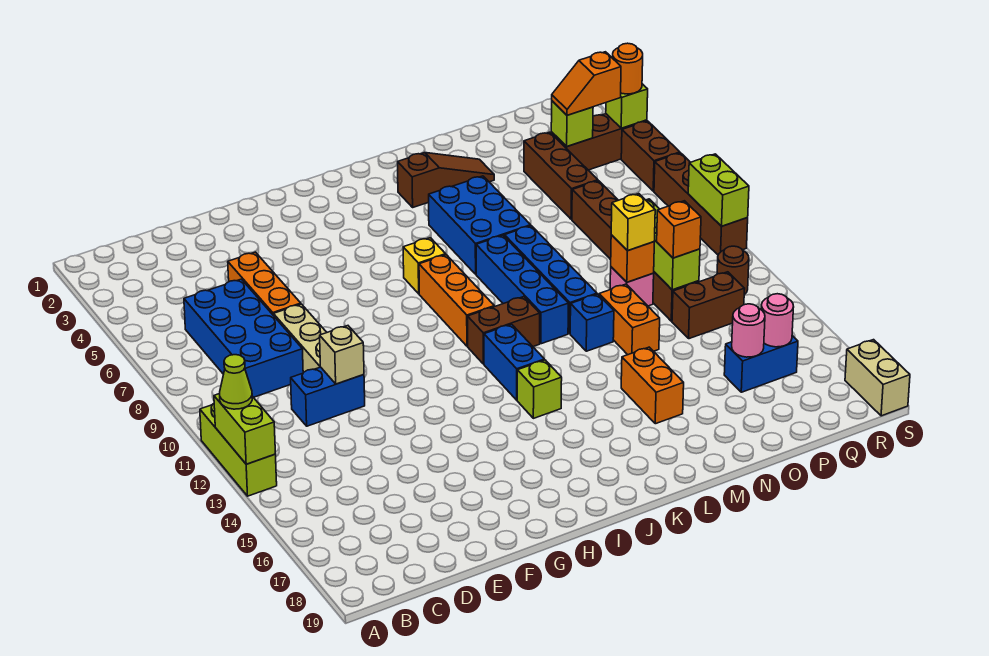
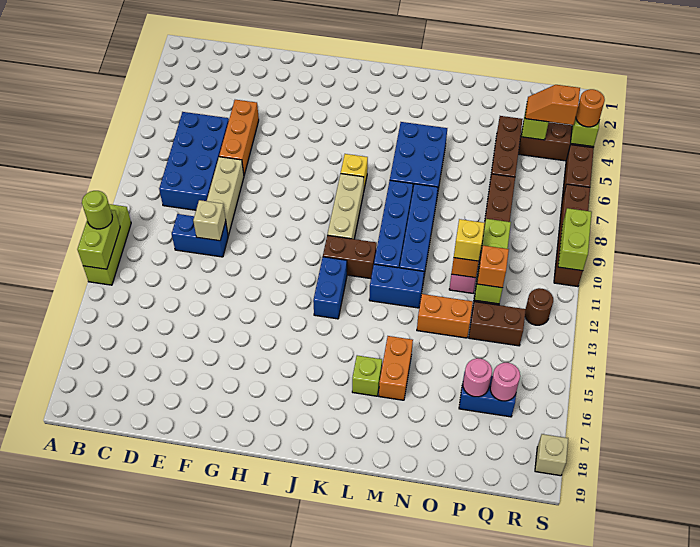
lime 1x1 cone [220,355,252,409] -> lime 1x1 round brick [82,191,112,229]
orange 1x3 brick [419,255,494,346] -> tan 1x3 brick [327,174,364,239]
lime 1x1 brick [517,360,562,418] -> lime 1x1 brick moved to [352,355,382,396]
brown 1x3 slope [398,153,494,207] -> none
blue 1x1 brick [570,294,614,351] -> blue 1x2 brick [369,264,424,308]
orange 1x2 brick [599,284,660,355] -> orange 1x2 brick turned to [417,294,473,338]
tan 1x2 brick [845,340,910,416] -> tan 1x1 brick [535,434,568,476]

